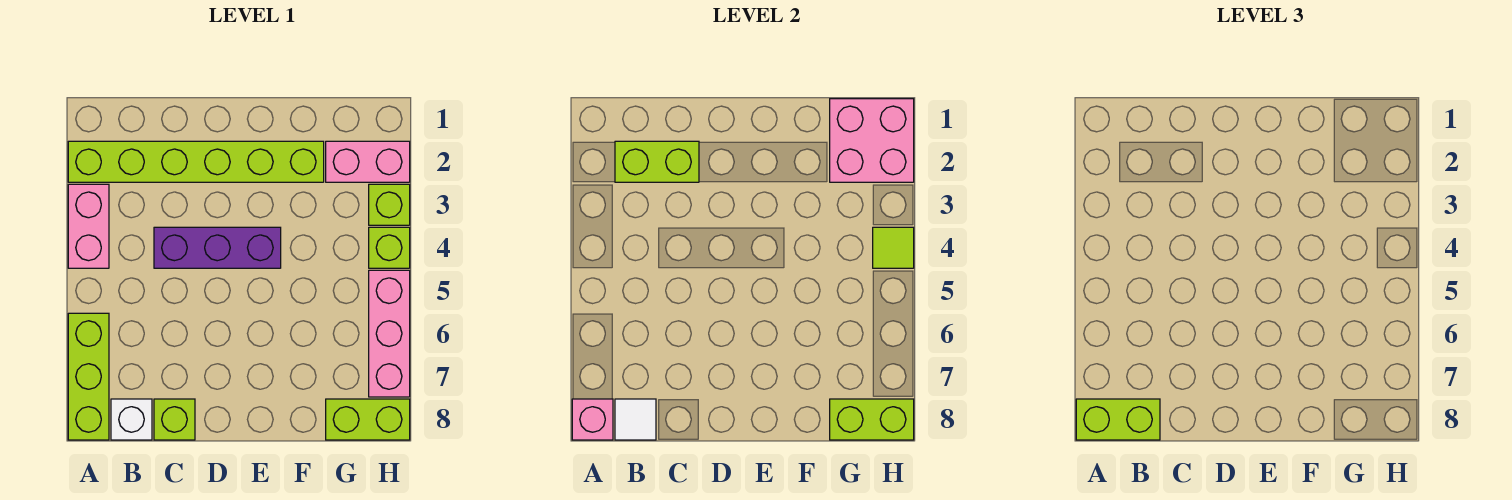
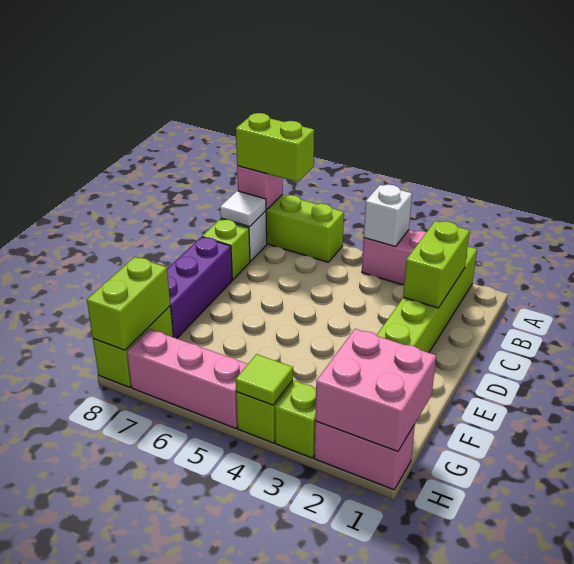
none -> white 1x1 brick [364,185,412,247]
lime 1x2 brick [1076,399,1160,440] -> lime 1x2 brick turned to [236,113,314,182]
purple 1x3 brick [154,227,281,268] -> purple 1x3 brick moved to [167,237,232,338]
pink 1x2 brick [326,141,410,182] -> pink 1x2 brick turned to [314,421,415,490]

